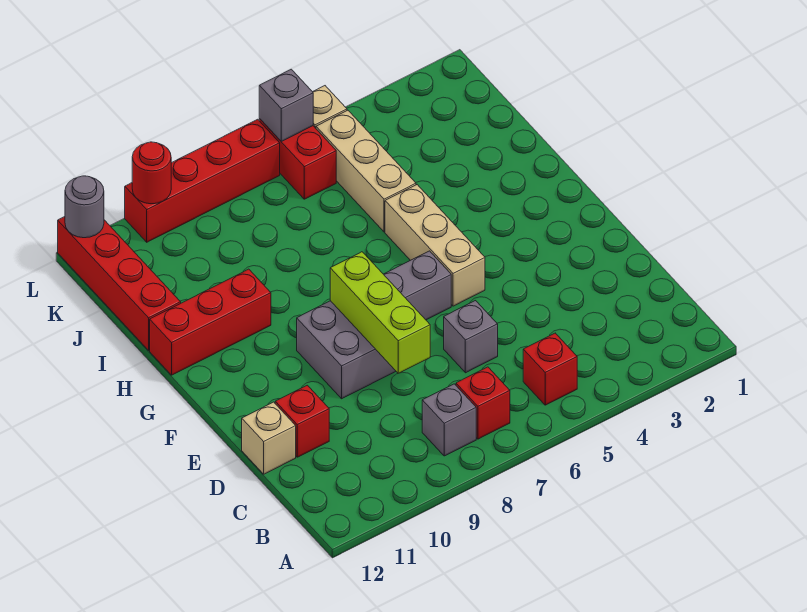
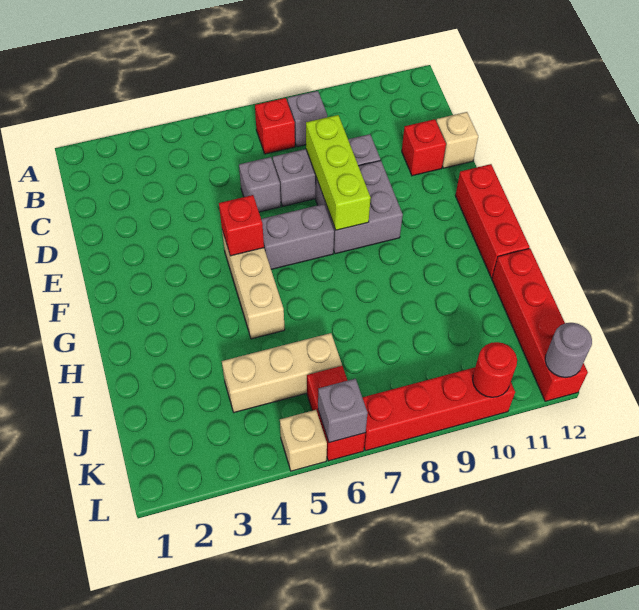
red 1x1 brick [523,333,577,405] -> red 1x1 brick moved to [219,195,264,256]
none -> grey 1x3 brick [273,134,380,206]
red 1x3 brick [150,269,271,375] -> red 1x3 brick turned to [455,164,530,278]
tan 1x3 brick [316,110,416,232] -> tan 1x3 brick turned to [222,333,342,412]

